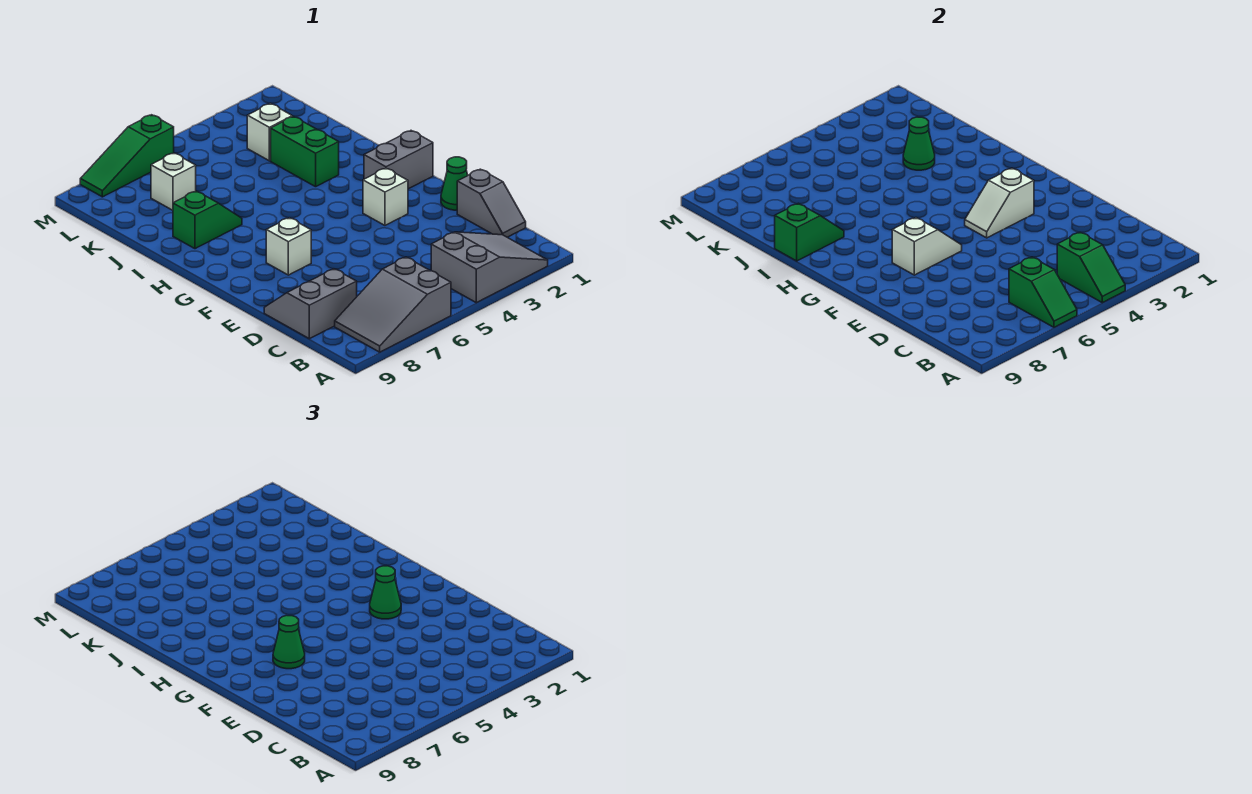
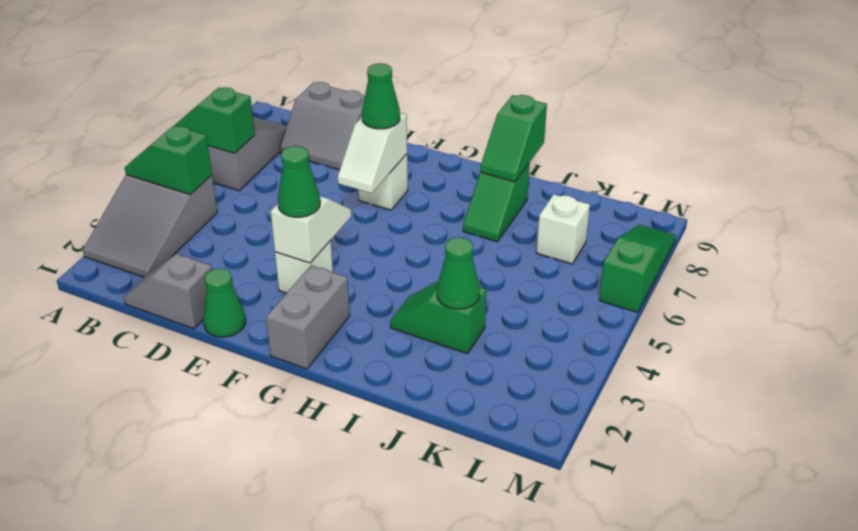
grey 2x2 slope [264,269,357,339] -> grey 2x2 slope turned to [280,82,365,170]
green 1x2 brick [271,116,339,187] -> green 1x2 slope [390,282,486,354]
white 1x1 brick [247,103,293,161] -> none

